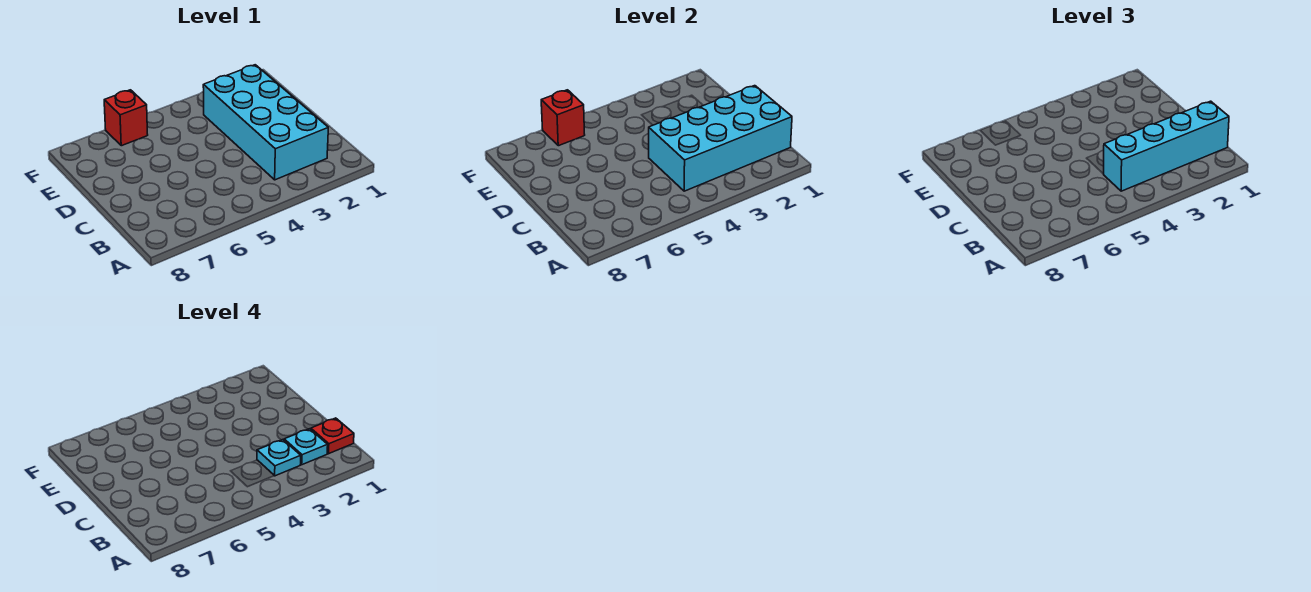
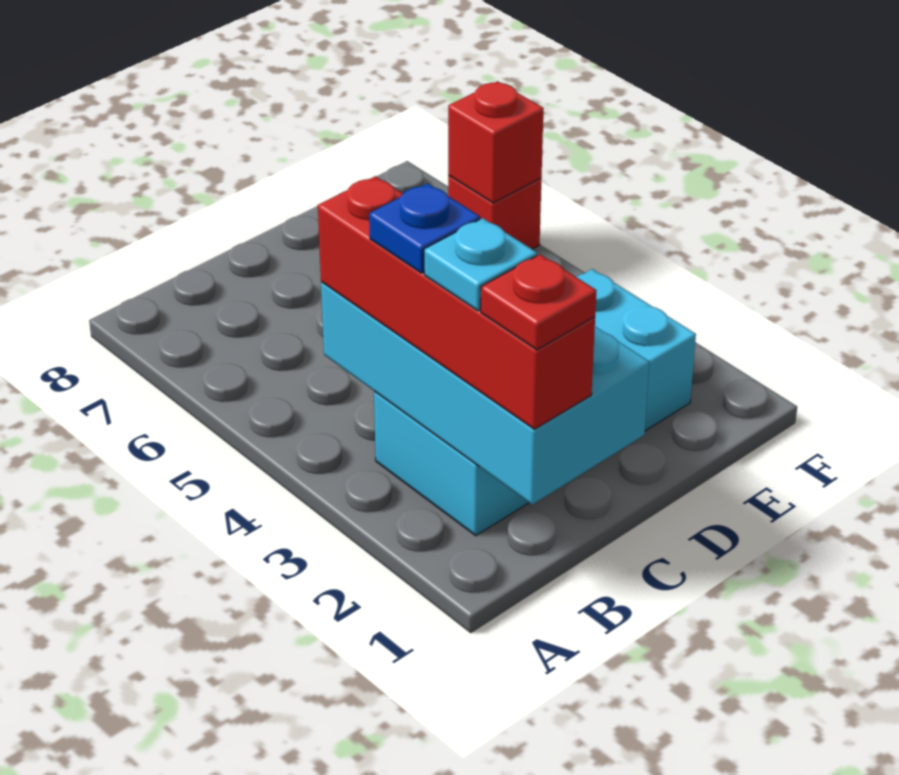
cyan 1x4 brick [1104,101,1229,191] -> red 1x4 brick [318,176,595,429]
cyan 1x1 plate [257,440,301,476] -> blue 1x1 plate [369,183,480,273]

